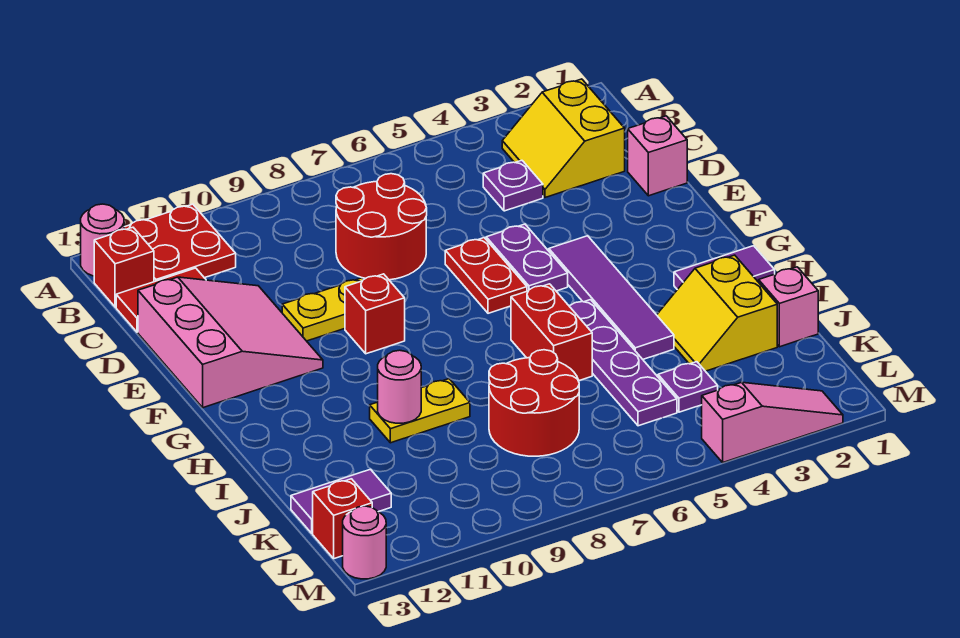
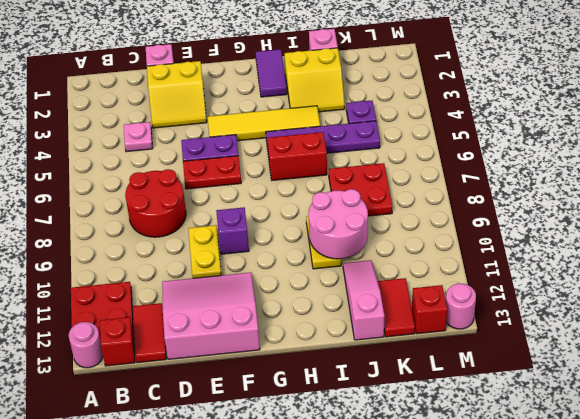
yellow 2x2 slope [502,79,625,197] -> yellow 2x2 slope moved to [147,61,207,128]
purple 1x1 plate [483,160,543,211] -> pink 1x1 plate [124,122,153,152]
purple 1x4 tile [549,236,674,359] -> yellow 1x4 tile [208,106,320,141]
red 1x1 brick [345,274,405,354] -> purple 1x1 brick [216,207,249,254]
pink 1x1 round brick [378,350,421,423] -> pink 2x2 round brick [309,189,368,259]
red 2x2 round brick [489,350,579,456] -> red 2x2 plate [329,163,392,216]
purple 1x2 tile [291,469,391,533] -> red 1x2 tile [378,278,415,337]
pink 1x3 slope [702,382,843,462] -> pink 1x3 slope moved to [343,260,385,340]

